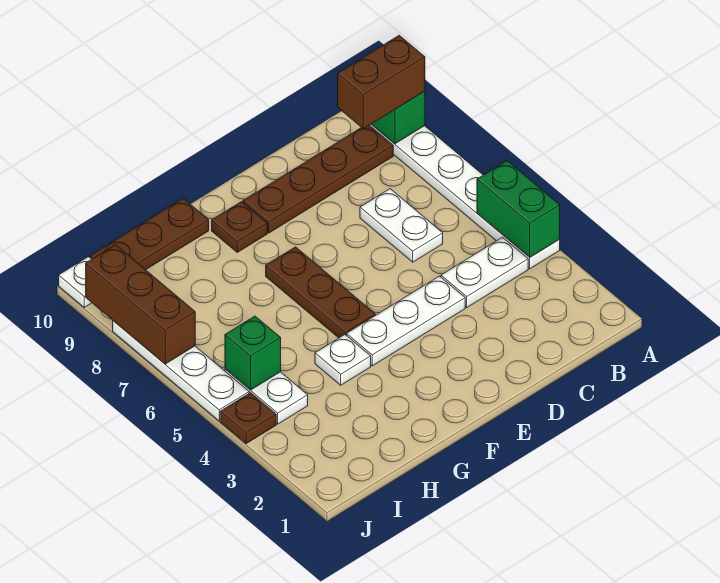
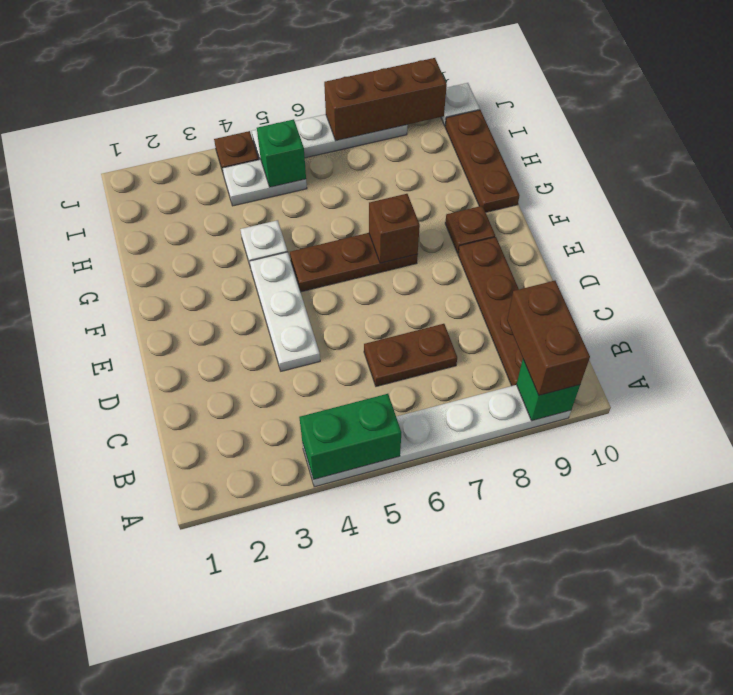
white 1x2 plate [441,237,528,307] -> none
white 1x2 plate [360,189,443,262] -> brown 1x2 plate [364,324,457,386]
none -> brown 1x1 brick [369,194,420,263]

